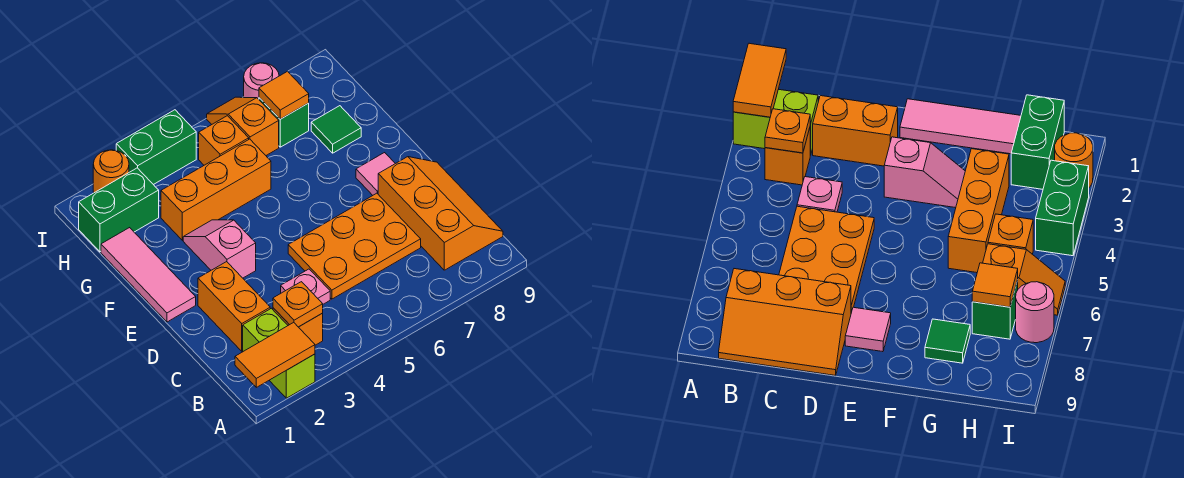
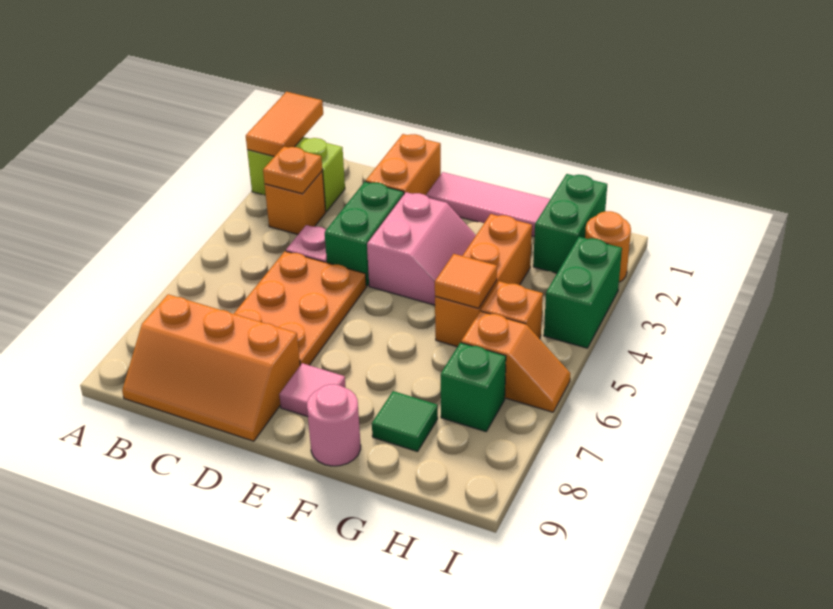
orange 1x2 brick [198,262,270,351] -> orange 1x2 brick turned to [366,134,441,195]
none -> green 1x2 brick [325,182,404,286]
pink 1x2 slope [183,220,256,278] -> pink 2x2 slope [367,192,476,305]
orange 1x1 tile [259,71,309,119] -> orange 1x1 tile moved to [435,254,497,308]
pink 1x1 round brick [244,63,279,99] -> pink 1x1 round brick moved to [307,384,361,466]

